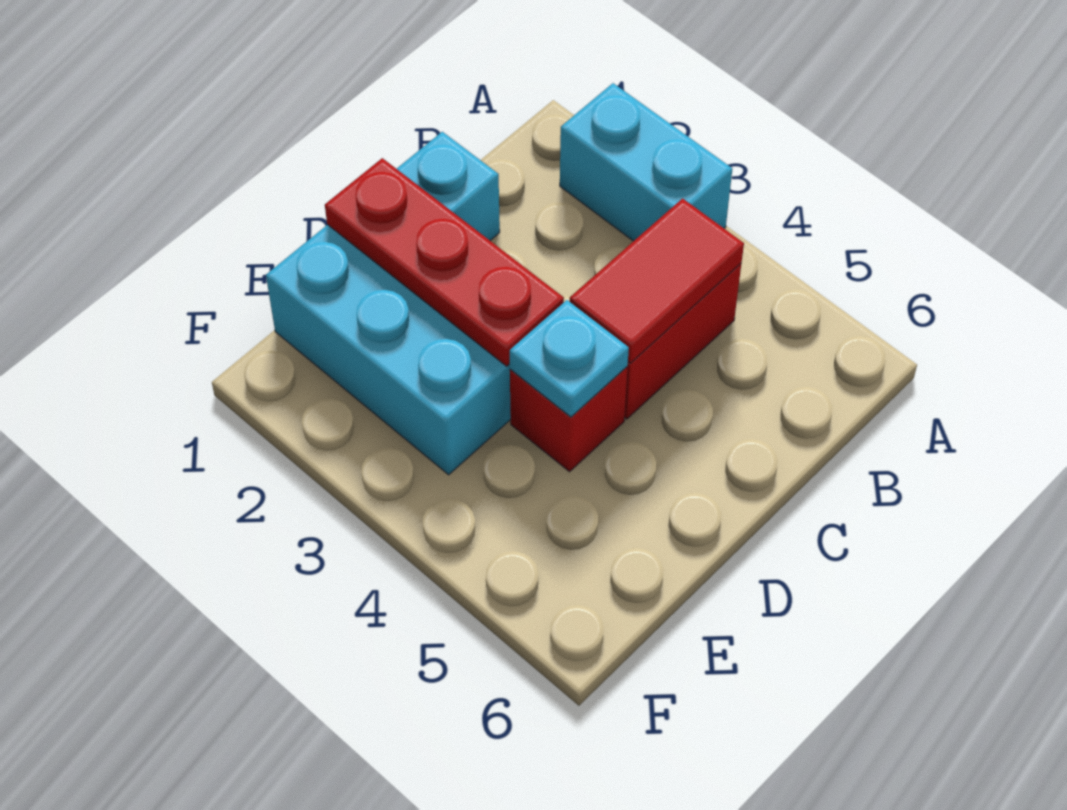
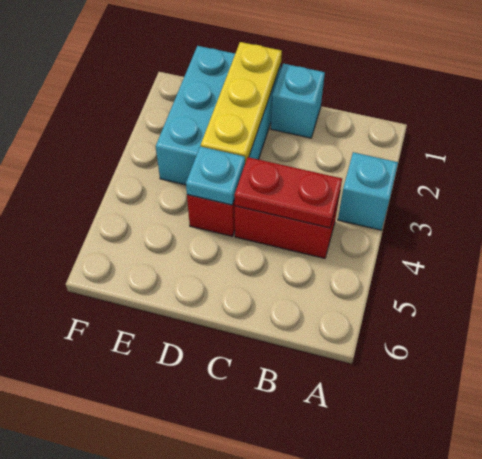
cyan 1x2 brick [560,83,732,241] -> cyan 1x1 brick [338,152,398,230]
red 1x2 tile [570,199,744,363] -> red 1x2 plate [234,157,342,228]
red 1x3 plate [325,158,564,366] -> yellow 1x3 plate [201,42,282,163]

